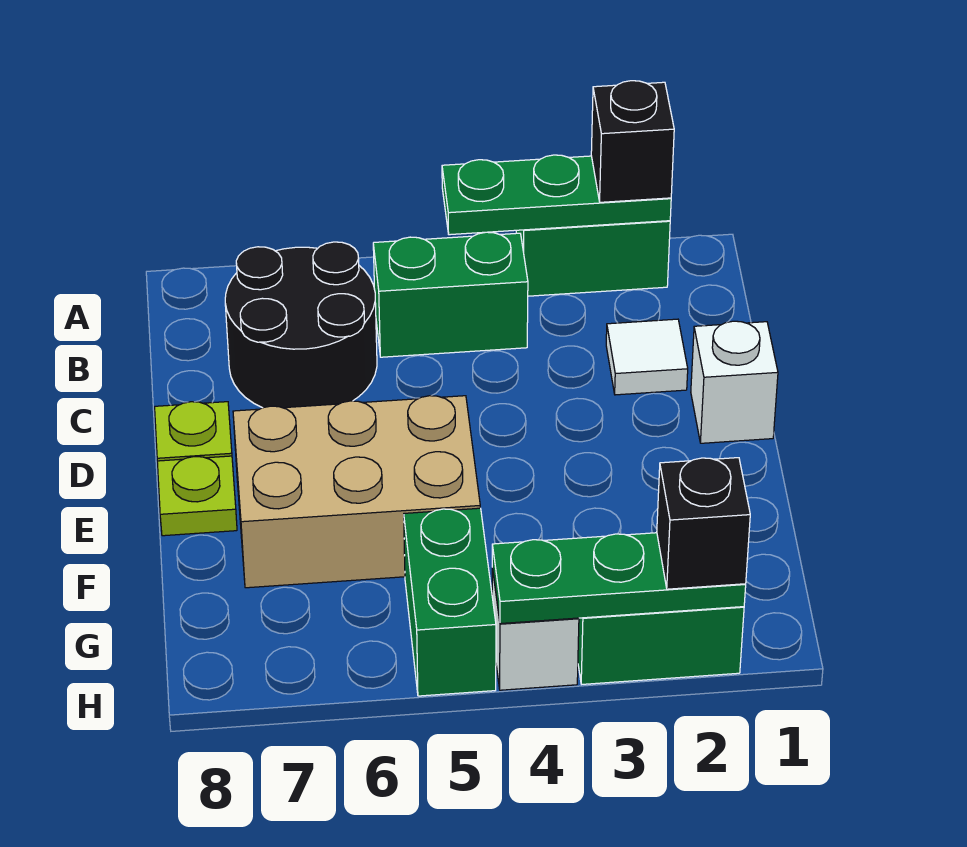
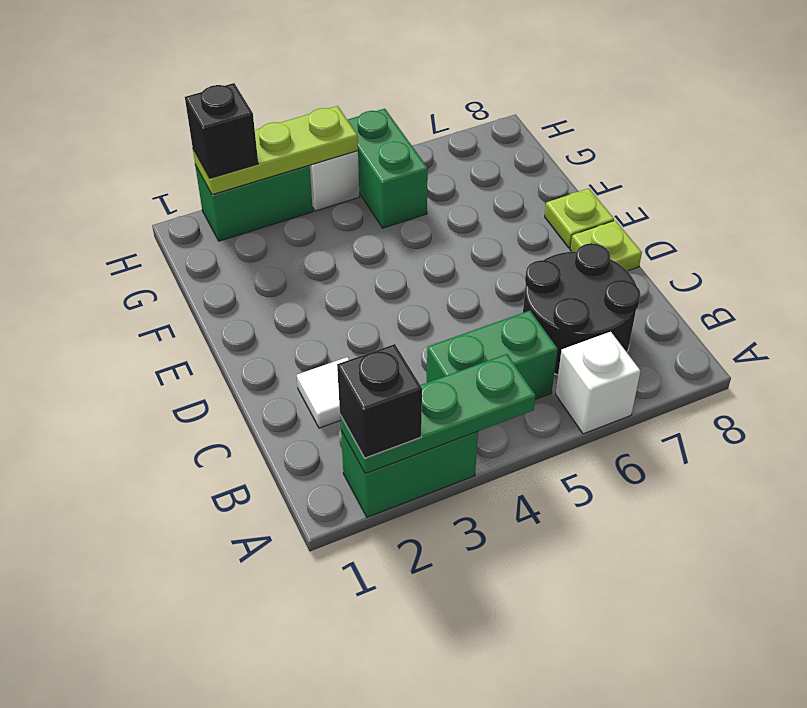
white 1x1 brick [691,321,778,443] -> white 1x1 brick moved to [555,332,640,434]
tan 2x3 brick [233,396,480,588] -> none
green 1x3 plate [492,533,746,624] -> lime 1x3 plate [193,106,358,195]

